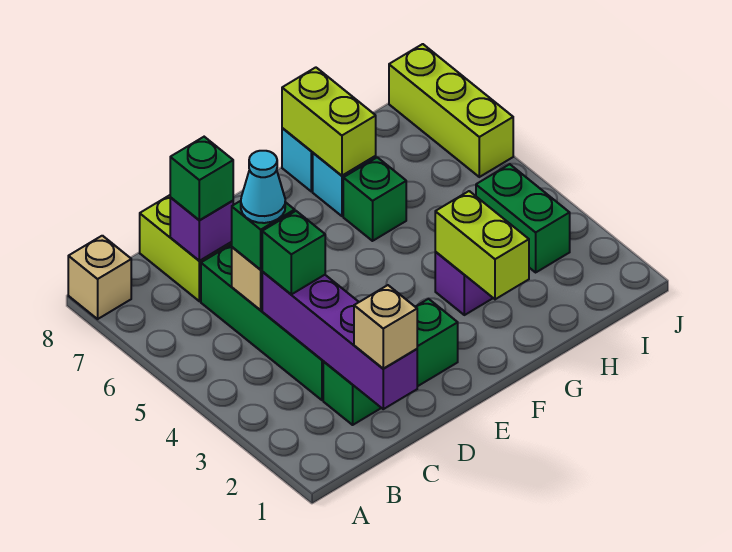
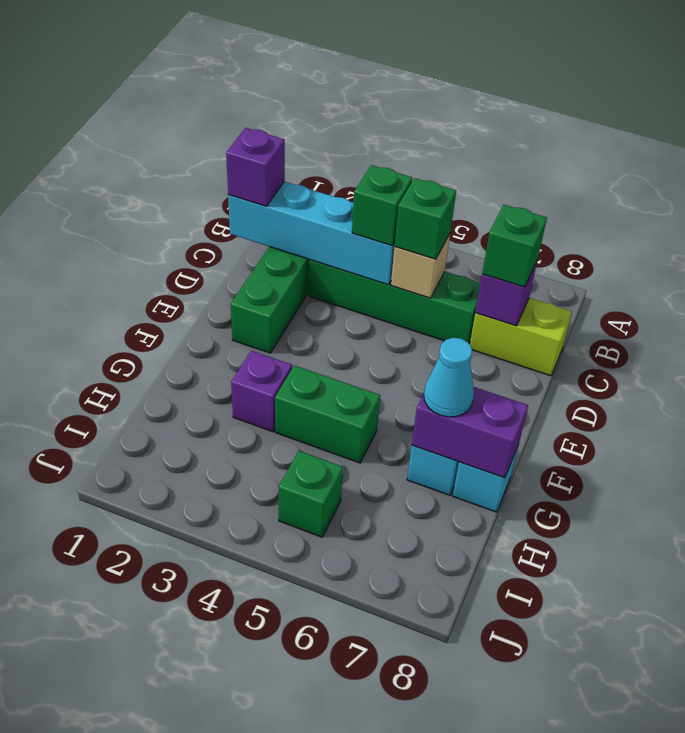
tan 1x1 brick [68,236,131,319] -> none
purple 1x4 brick [262,272,417,409] -> cyan 1x4 brick [228,181,395,285]
tan 1x1 brick [354,285,417,369] -> purple 1x1 brick [226,128,285,206]
cyan 1x1 cone [241,151,285,223] -> cyan 1x1 cone moved to [424,338,474,417]
lime 1x2 brick [435,191,529,299] -> none
green 1x1 brick [343,157,406,241] -> green 1x1 brick moved to [278,451,343,537]
lime 1x2 brick [282,67,376,176] -> purple 1x2 brick [412,387,528,478]
green 1x2 brick [476,164,570,272] -> green 1x2 brick moved to [275,366,380,463]
lime 1x3 brick [389,44,513,177] -> none

